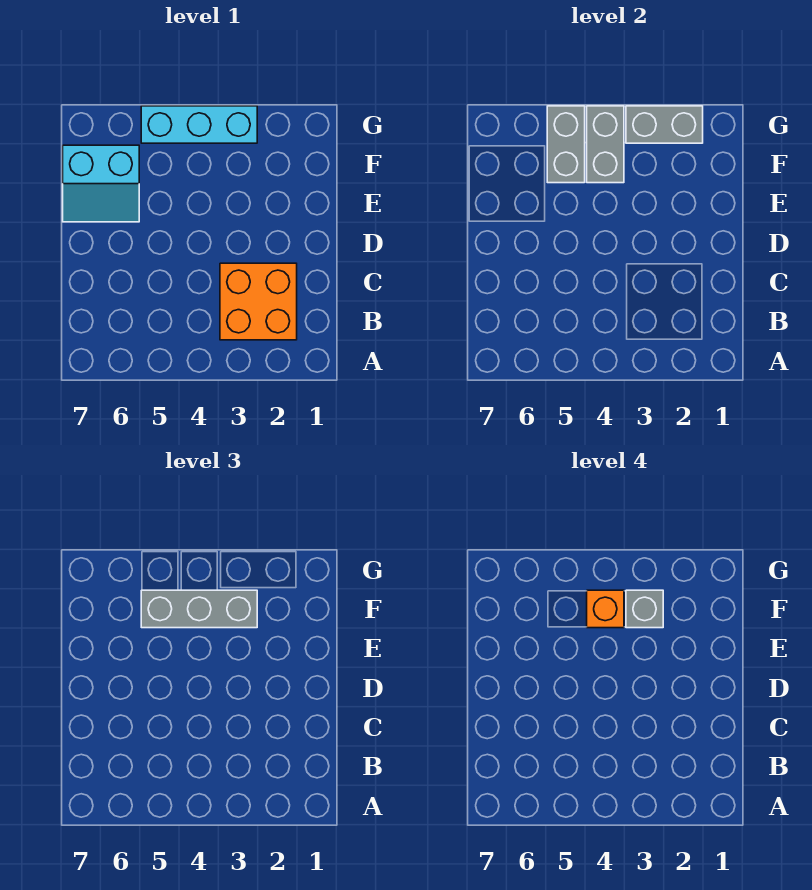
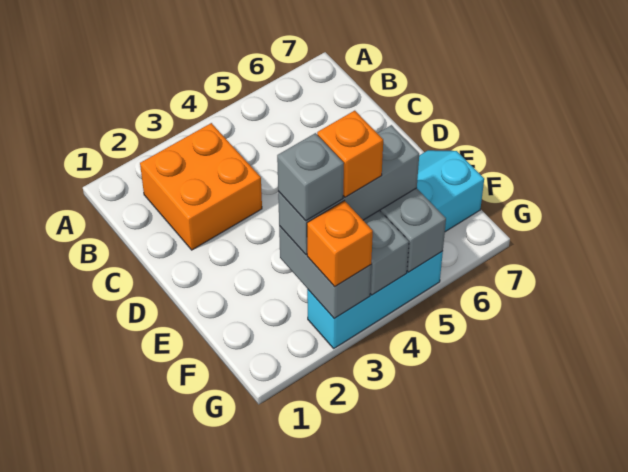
grey 1x2 brick [626,106,703,143] -> grey 1x2 brick turned to [279,226,371,319]
none -> orange 1x1 brick [307,201,373,287]

